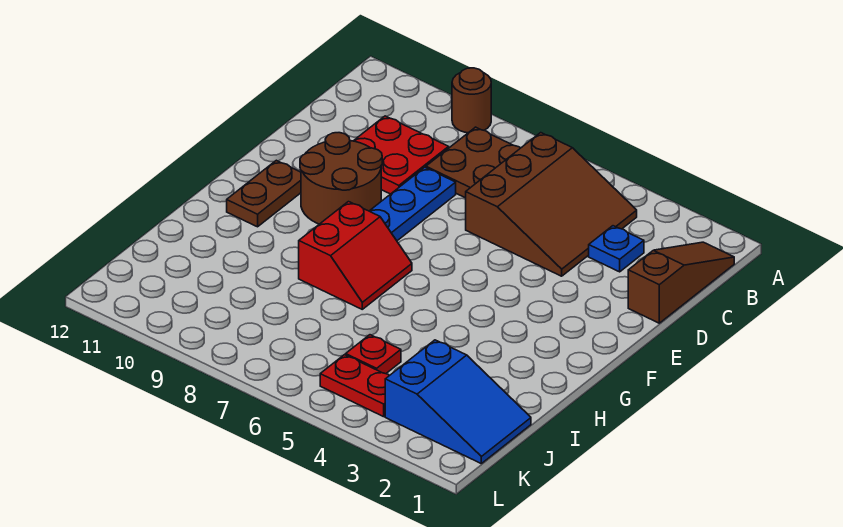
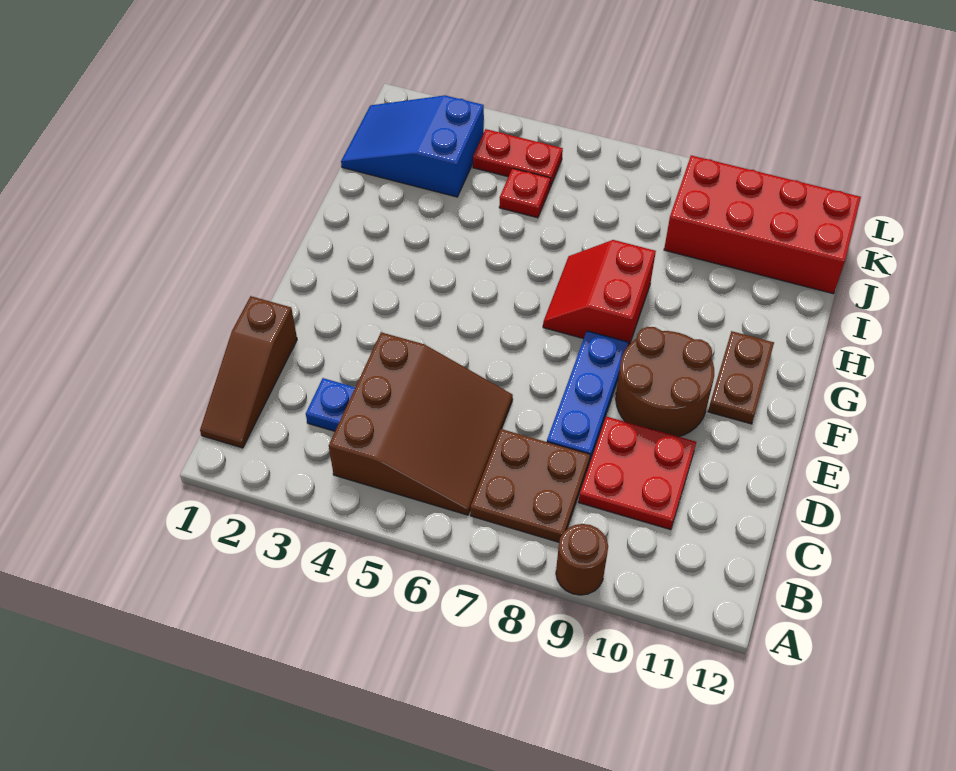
brown 3x3 slope [466,133,637,276] -> brown 3x3 slope turned to [329,332,513,515]
none -> red 2x4 brick [664,155,861,294]

